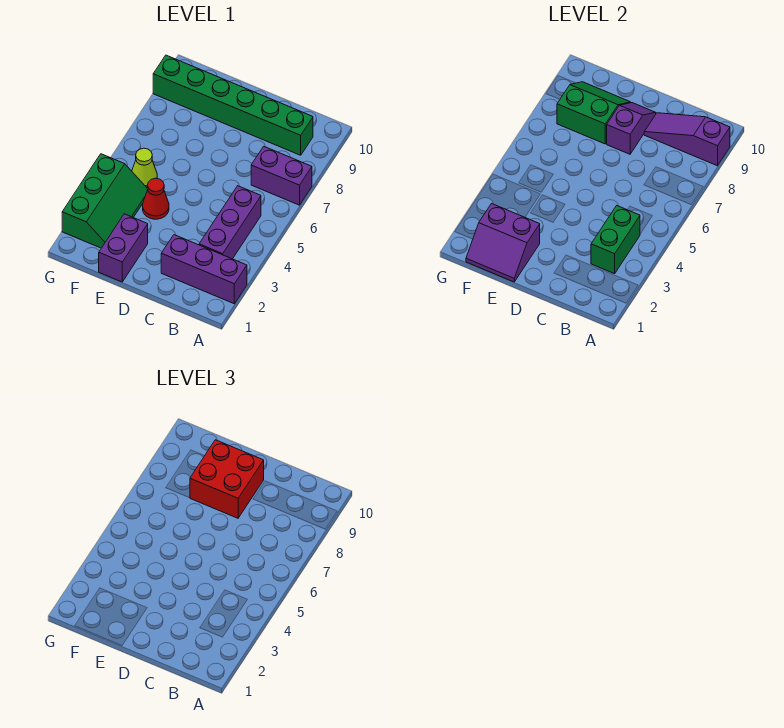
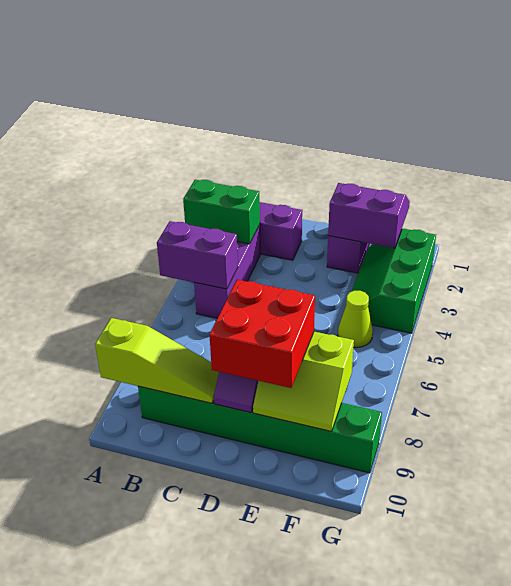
purple 1x2 brick [251,146,312,205] -> purple 1x2 brick moved to [157,221,238,289]
purple 1x3 slope [644,113,730,166] -> lime 1x3 slope [95,318,219,403]
green 1x2 brick [591,206,640,274] -> green 1x2 brick turned to [183,180,260,244]
red 1x1 cone [143,178,169,219] -> none
green 2x2 slope [557,82,631,144] -> lime 2x2 slope [253,332,354,431]

